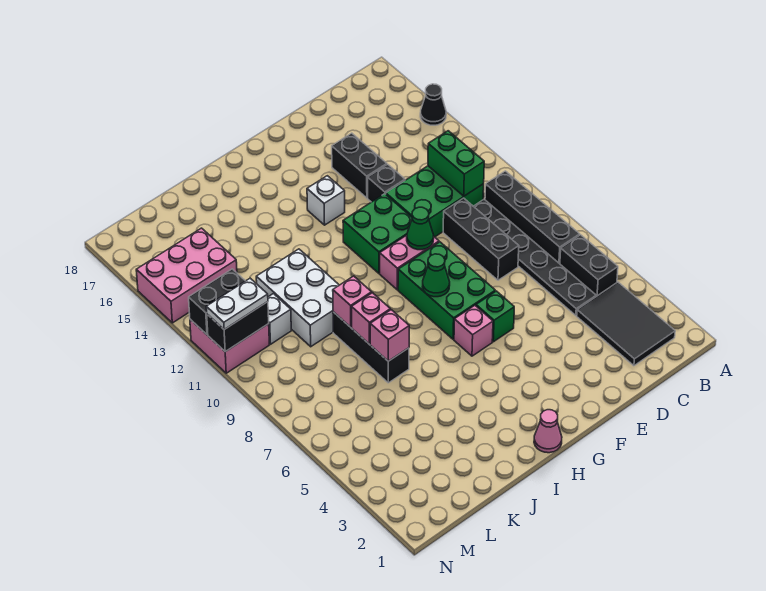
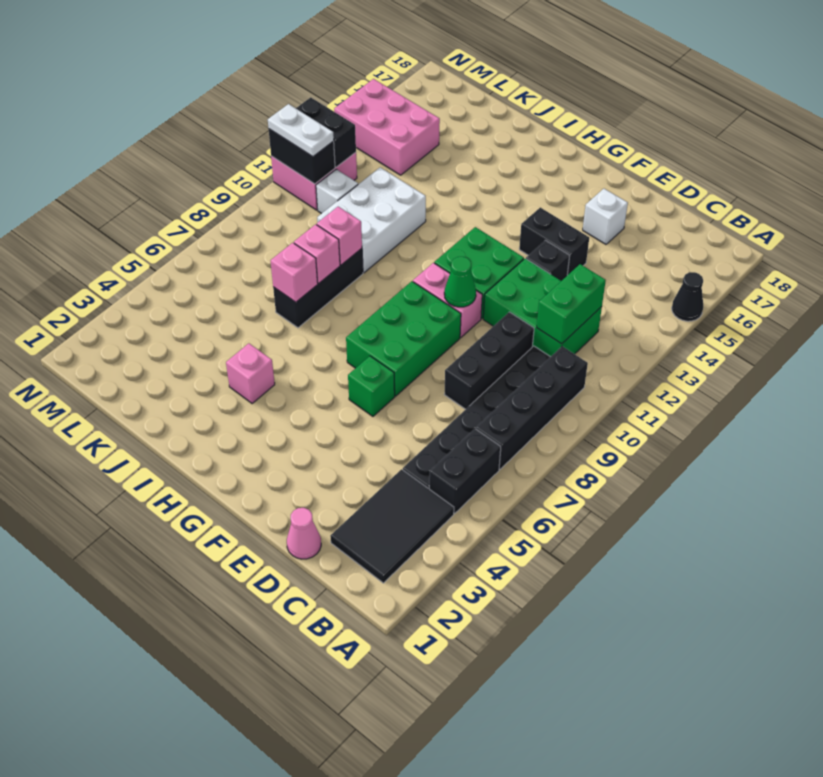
black 1x2 brick [332,133,387,198] -> black 1x2 brick turned to [519,208,589,275]
pink 1x1 brick [454,305,493,356] -> pink 1x1 brick moved to [226,343,275,404]
green 1x1 cone [423,254,450,297] -> none
white 1x1 brick [307,176,345,225] -> white 1x1 brick moved to [583,189,628,244]
pink 1x1 cone [534,410,562,453] -> pink 1x1 cone moved to [287,508,321,559]

